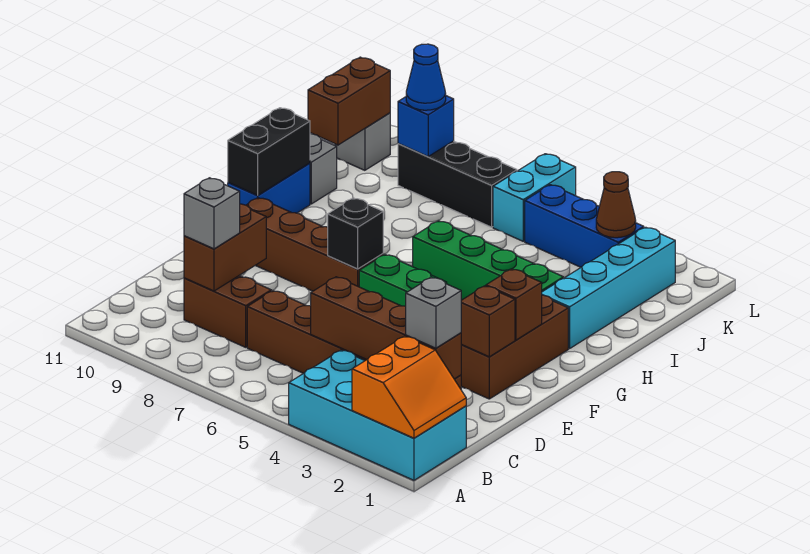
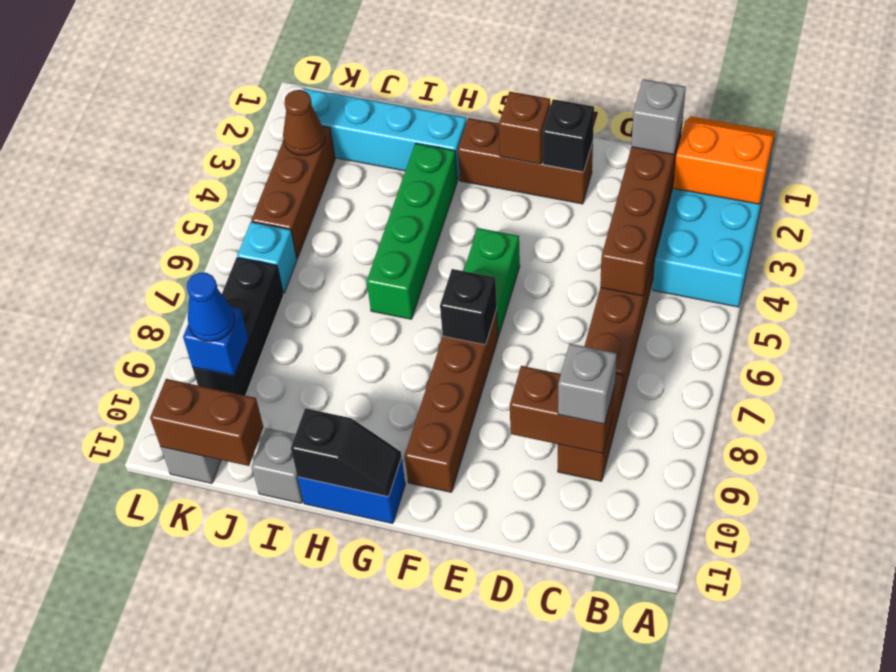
brown 1x1 brick [461,286,515,357] -> black 1x1 brick [543,99,594,172]
black 1x2 brick [228,108,310,195] -> black 1x2 slope [291,408,402,497]
blue 1x3 brick [525,185,644,267] -> brown 1x3 brick [251,126,335,258]
cyan 1x2 brick [493,154,576,241] -> cyan 1x1 brick [237,222,297,294]

